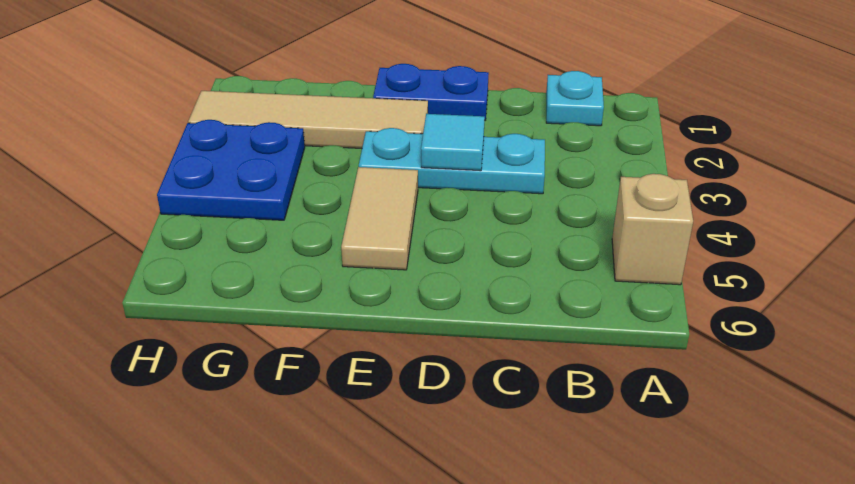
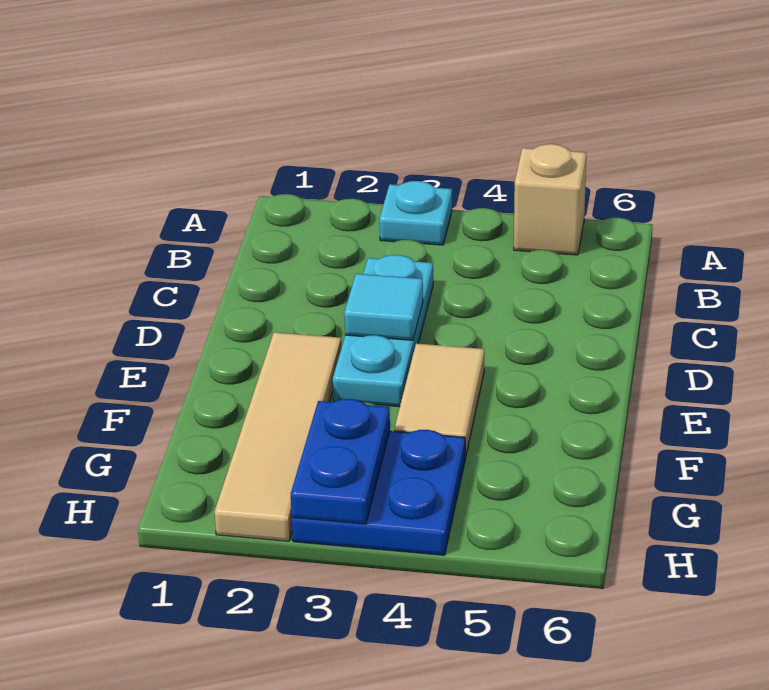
cyan 1x1 plate [546,71,604,126] -> cyan 1x1 plate moved to [379,181,452,245]
blue 1x2 plate [373,64,489,120] -> blue 1x2 plate moved to [291,399,390,524]
tan 1x2 tile [341,167,418,270] -> tan 1x2 tile turned to [394,343,484,458]

